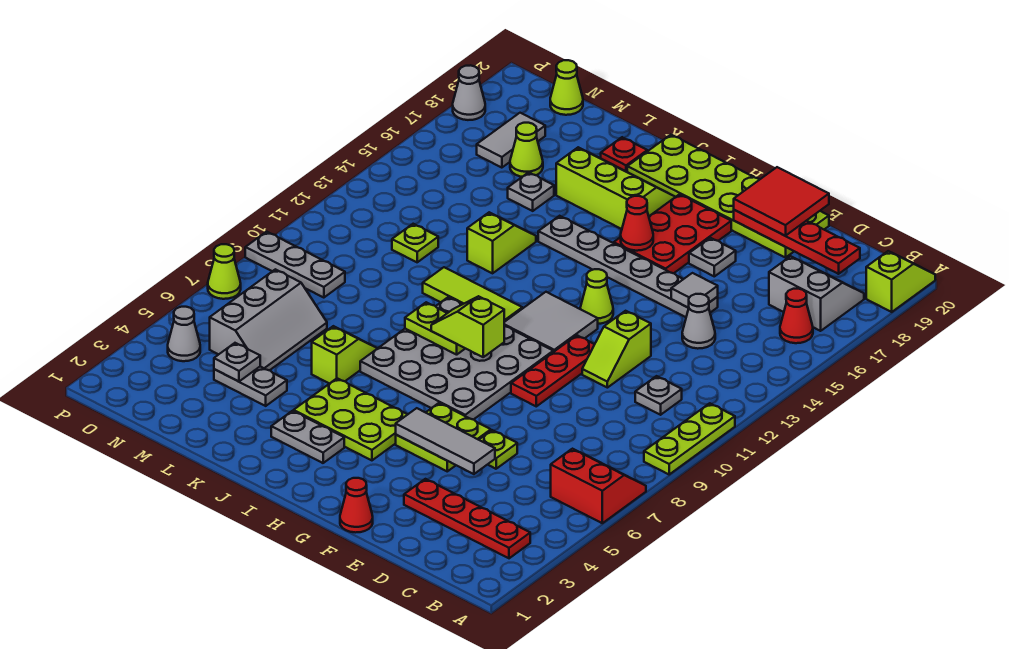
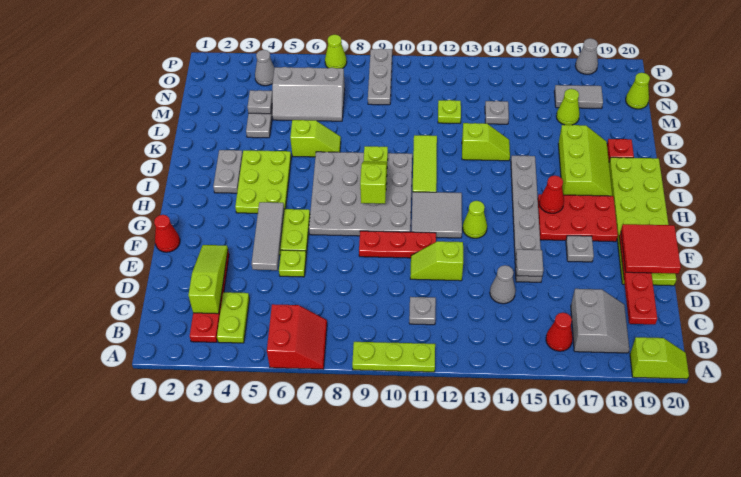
none -> lime 1x2 plate [217,292,249,343]
none -> lime 1x3 slope [188,245,228,314]
grey 1x1 plate [508,172,554,211] -> grey 1x1 plate moved to [485,101,509,124]

